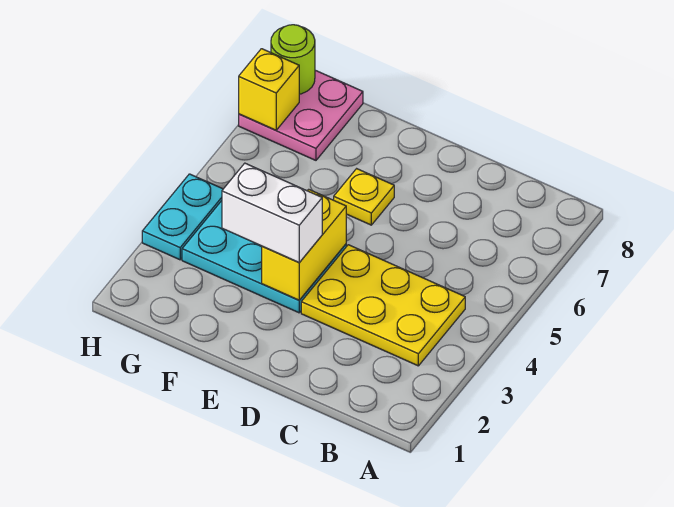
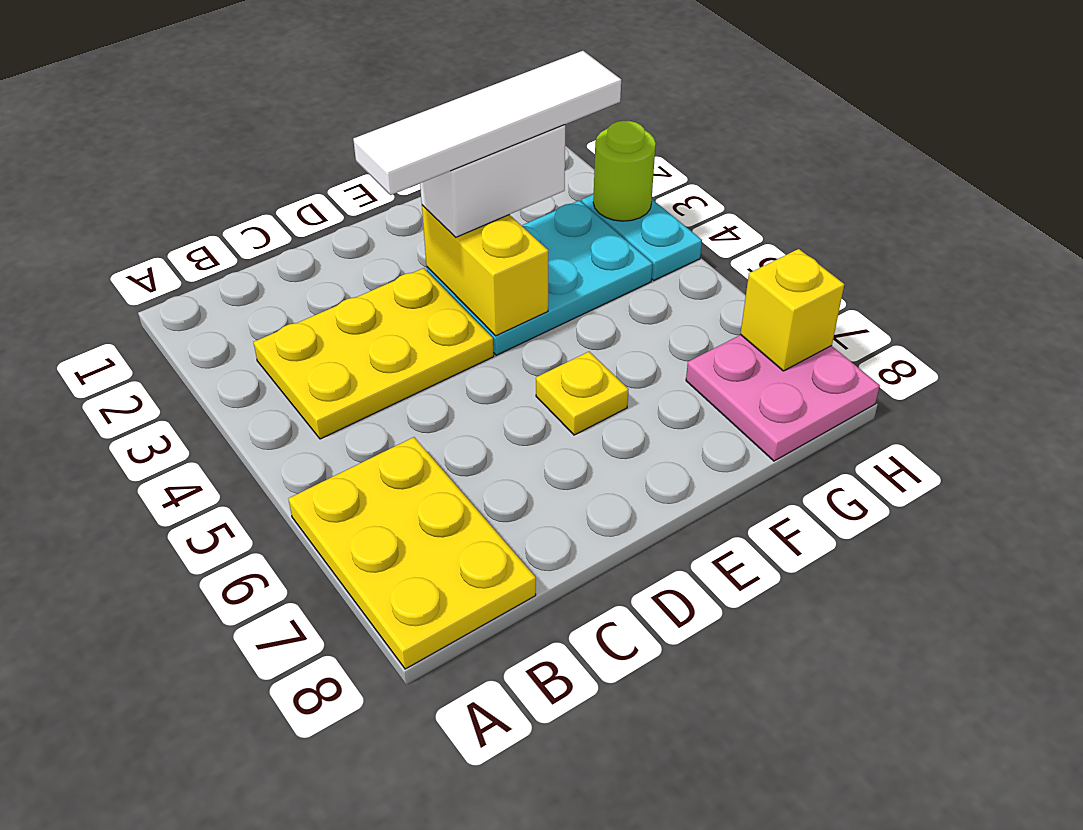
none -> yellow 2x3 plate [288,437,536,669]
none -> white 1x4 tile [353,51,621,195]
lime 1x1 round brick [271,25,315,94] -> lime 1x1 round brick moved to [593,121,656,221]

